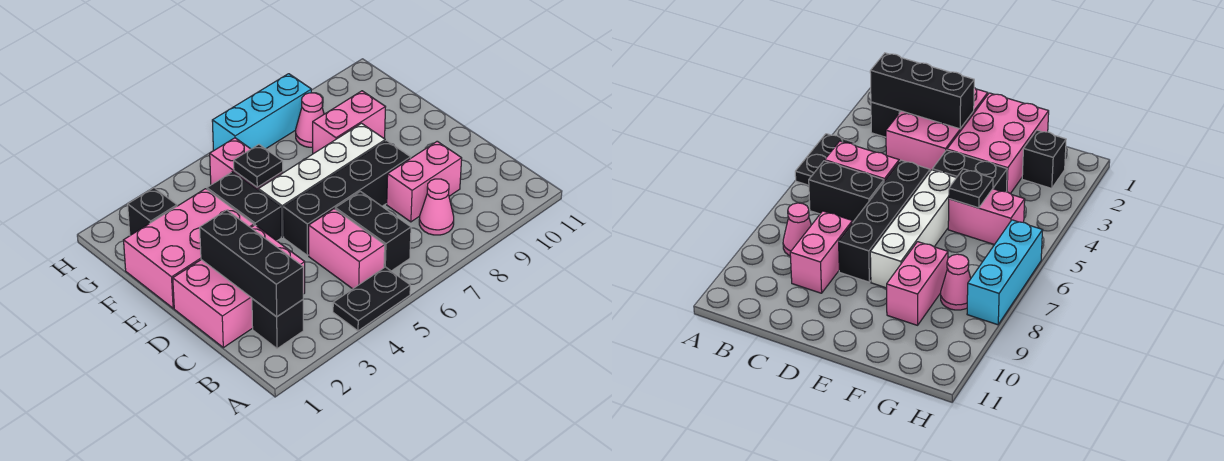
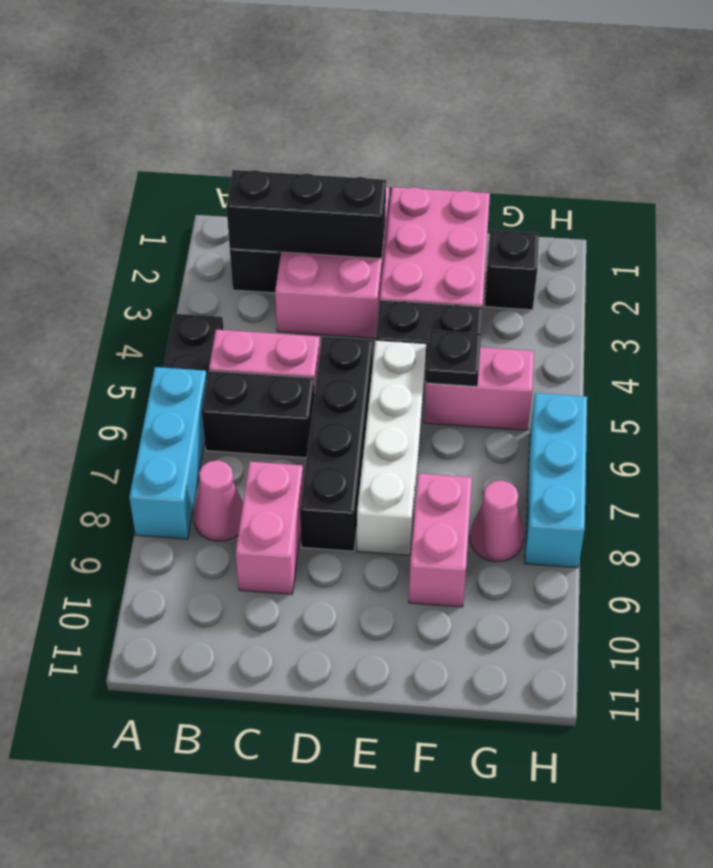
none -> cyan 1x3 brick [129,367,207,539]

